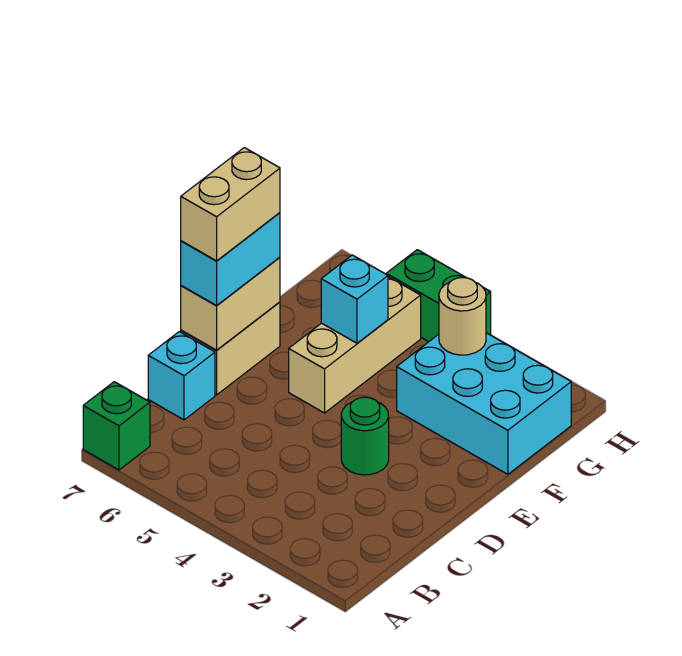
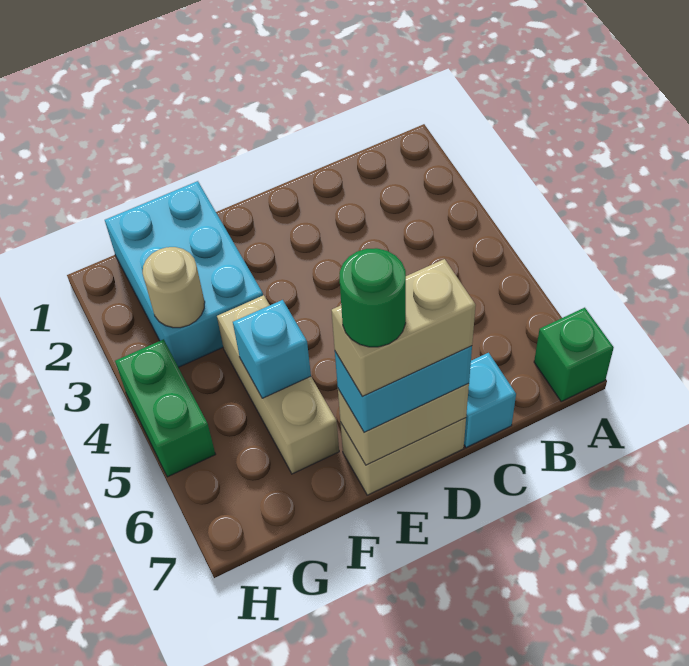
green 1x1 round brick [341,397,389,475] -> green 1x1 round brick moved to [340,248,406,347]
tan 1x3 brick [289,277,421,413] -> tan 1x3 brick turned to [217,295,339,474]

